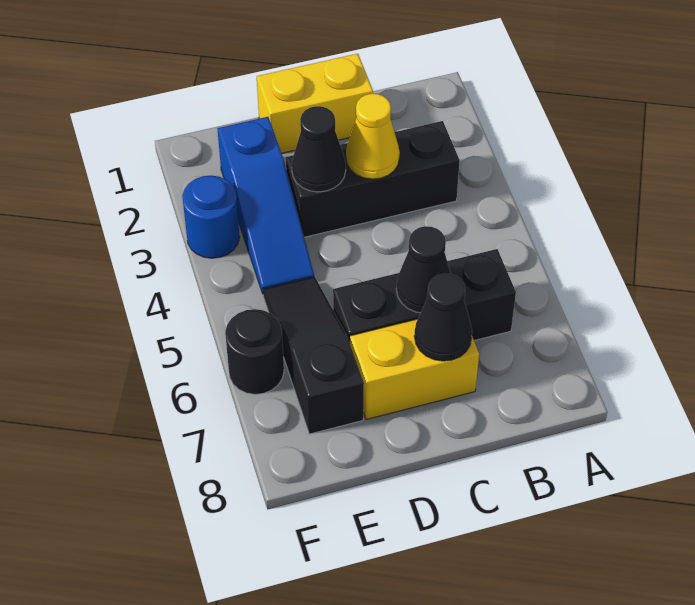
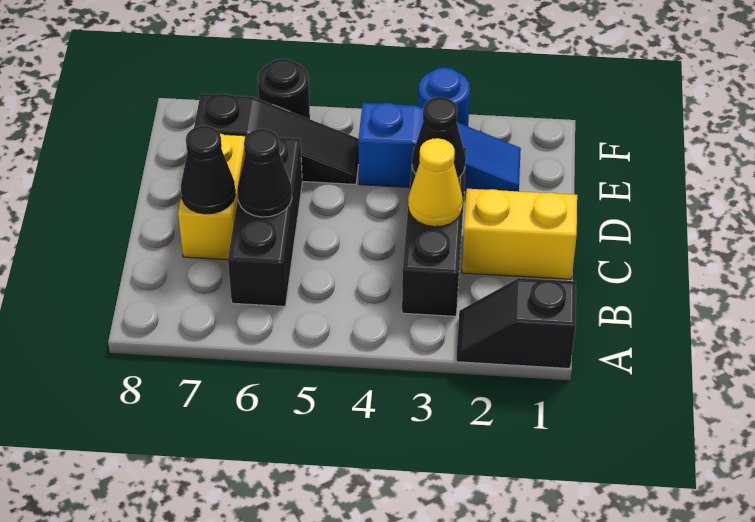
none -> black 1x2 slope [456,278,576,368]
yellow 1x2 brick [257,54,373,153] -> yellow 1x2 brick turned to [462,189,577,279]
blue 1x3 slope [217,117,314,294] -> blue 1x3 slope turned to [358,103,521,191]

